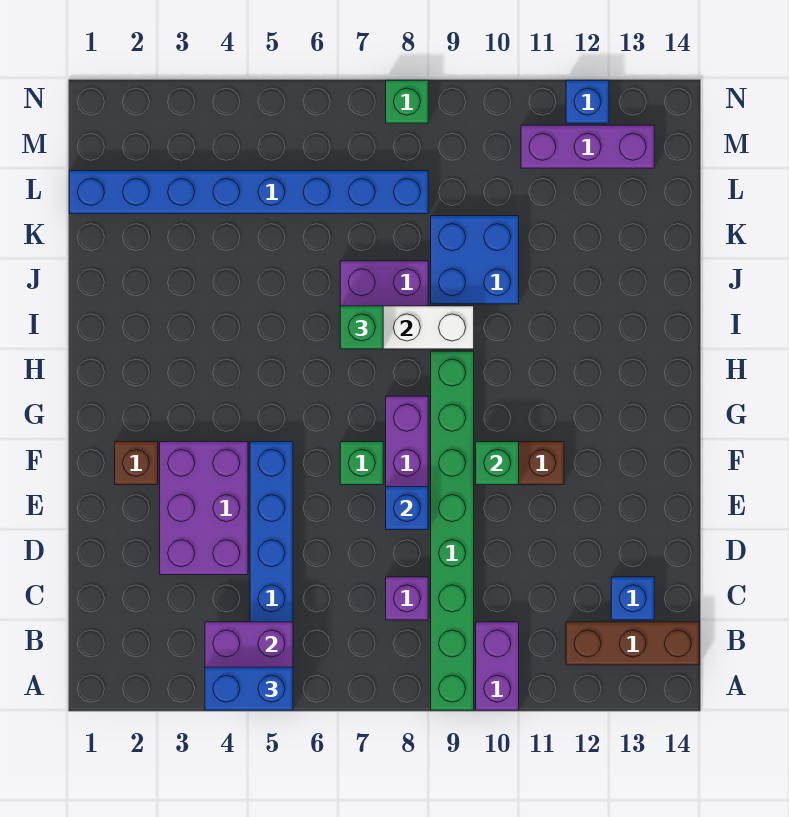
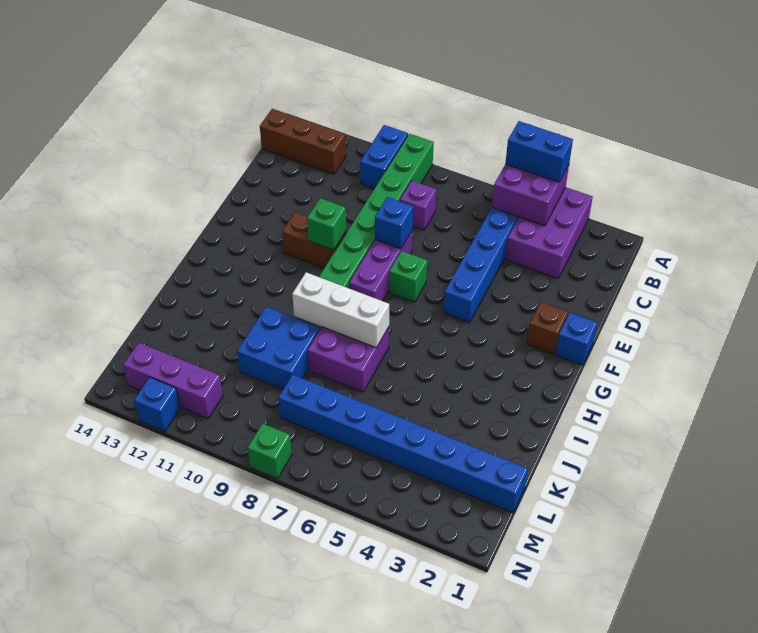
purple 1x2 brick [476,622,519,710] -> blue 1x2 brick [360,125,408,189]
blue 1x1 brick [611,577,654,620] -> blue 1x1 brick moved to [555,313,597,365]
purple 2x3 brick [160,442,248,575] -> purple 2x3 brick moved to [505,187,593,278]
green 1x1 brick [340,306,383,349] -> none

